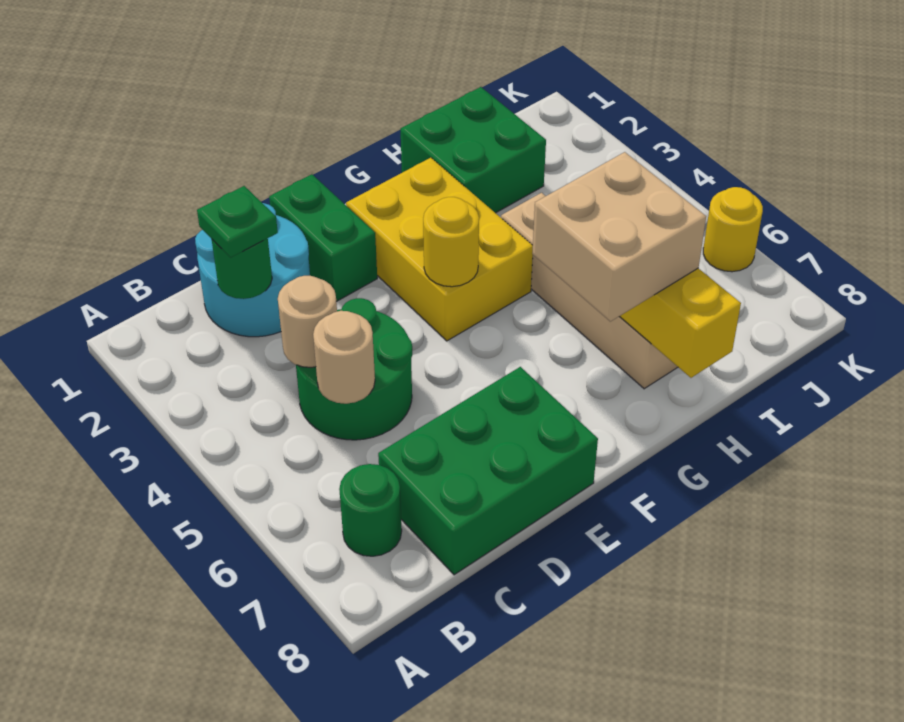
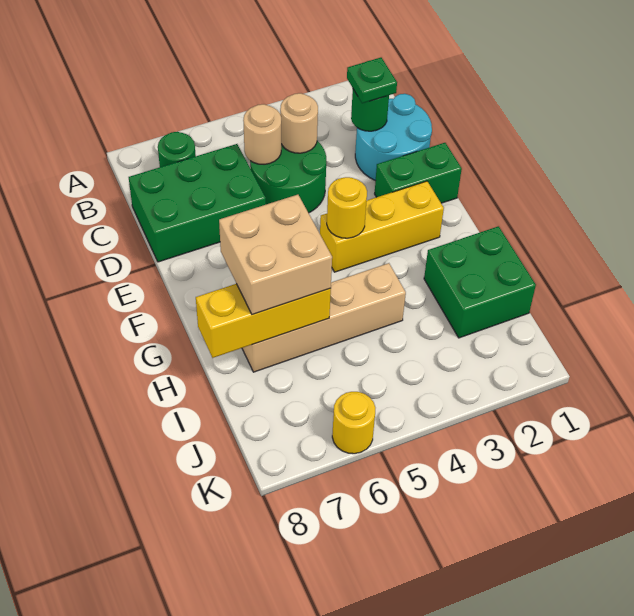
green 2x3 brick [378,367,598,575] -> green 2x3 brick turned to [129,144,266,262]
yellow 2x3 brick [346,158,533,341] -> yellow 1x3 brick [320,181,444,272]

